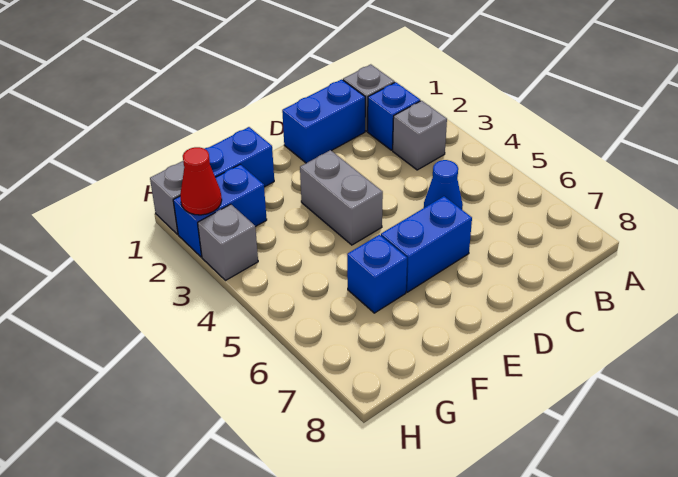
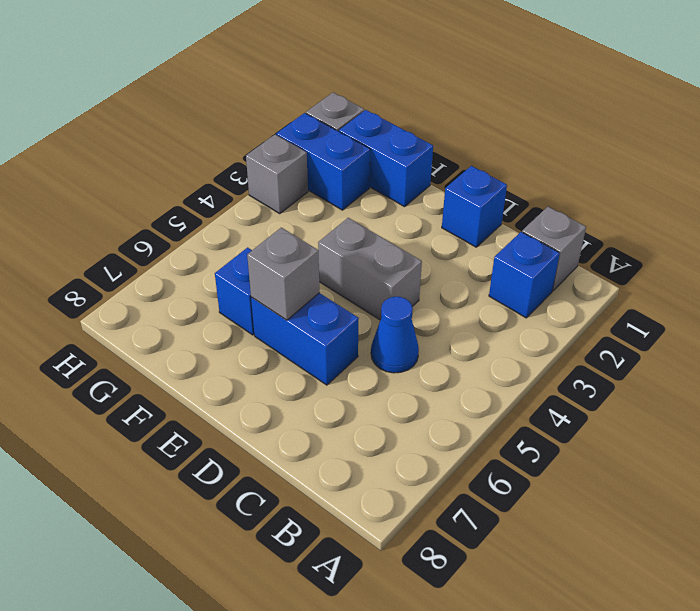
grey 1x1 brick [393,101,447,170] -> grey 1x1 brick moved to [247,228,320,320]
blue 1x2 brick [282,79,365,163] -> blue 1x1 brick [442,166,507,247]
grey 1x2 brick [300,150,383,245] -> grey 1x2 brick turned to [318,218,422,320]
red 1x1 cone [180,147,222,215] -> none

